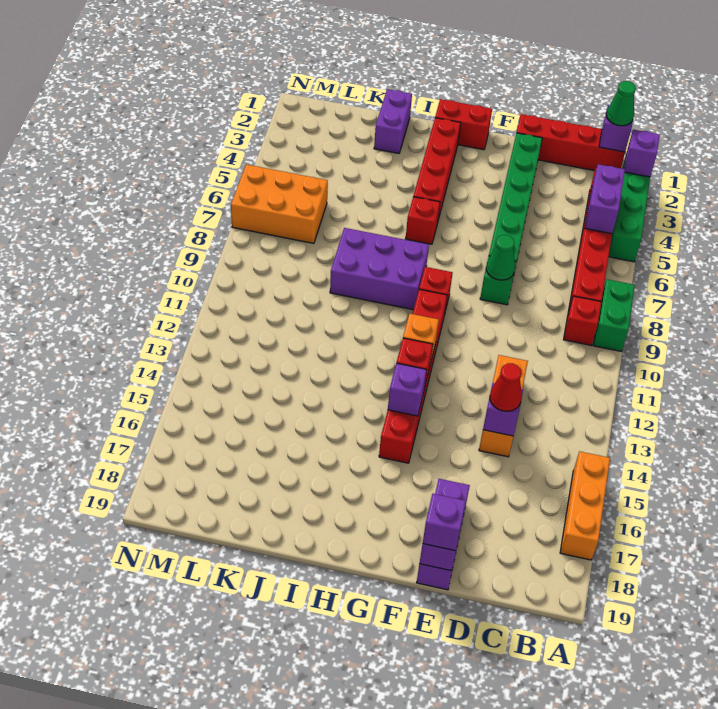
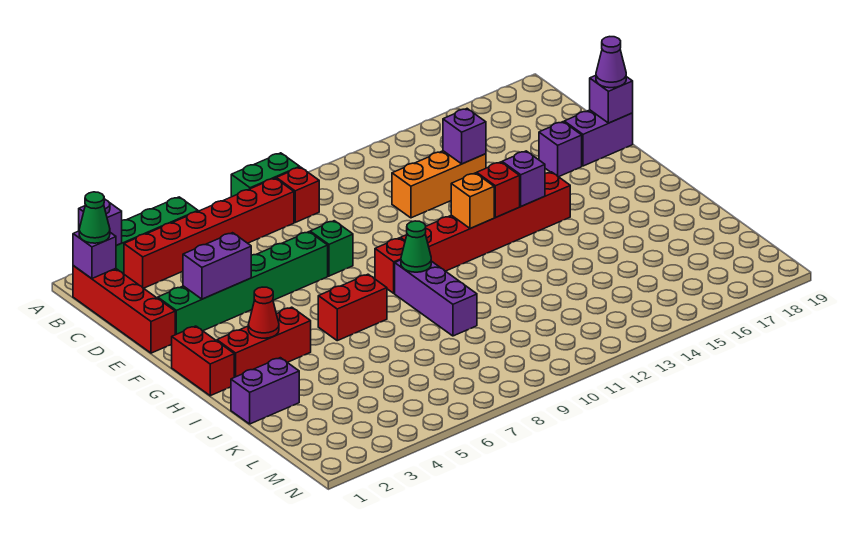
orange 1x3 brick [560,451,610,560] -> none
purple 1x2 brick [585,164,625,234] -> purple 1x2 brick moved to [183,233,251,299]
red 1x1 cone [490,363,522,411] -> red 1x1 cone moved to [248,287,279,338]
green 1x1 cone [486,235,515,280] -> green 1x1 cone moved to [401,221,431,272]
purple 1x1 brick [423,494,466,551] -> purple 1x1 cone [596,37,626,88]
red 1x4 brick [413,118,461,220] -> red 1x3 brick [217,307,311,377]
red 1x1 brick [406,197,440,244] -> red 1x2 brick [318,274,387,341]
purple 2x3 brick [330,228,429,310] -> purple 1x3 brick [395,260,477,336]
orange 2x3 brick [231,164,328,243] -> none

